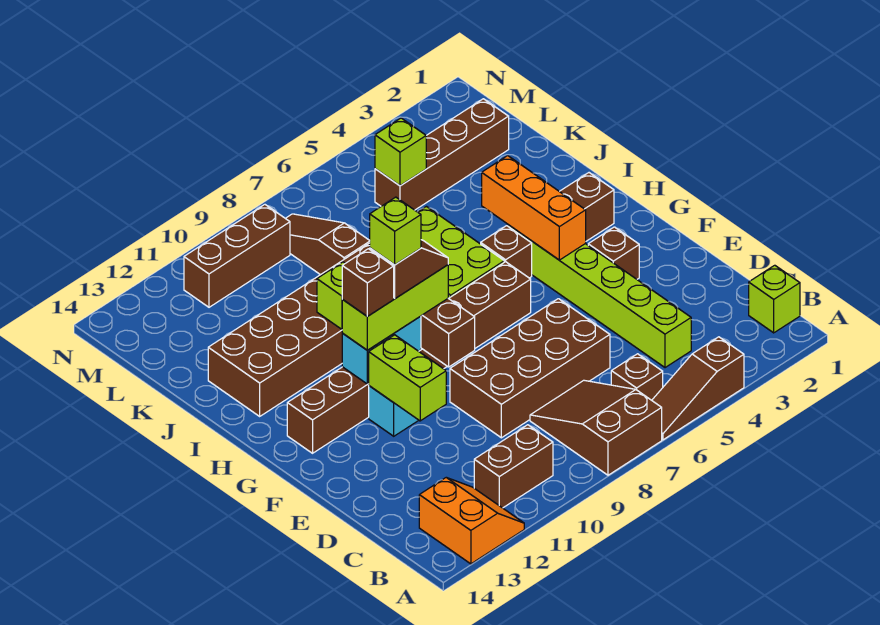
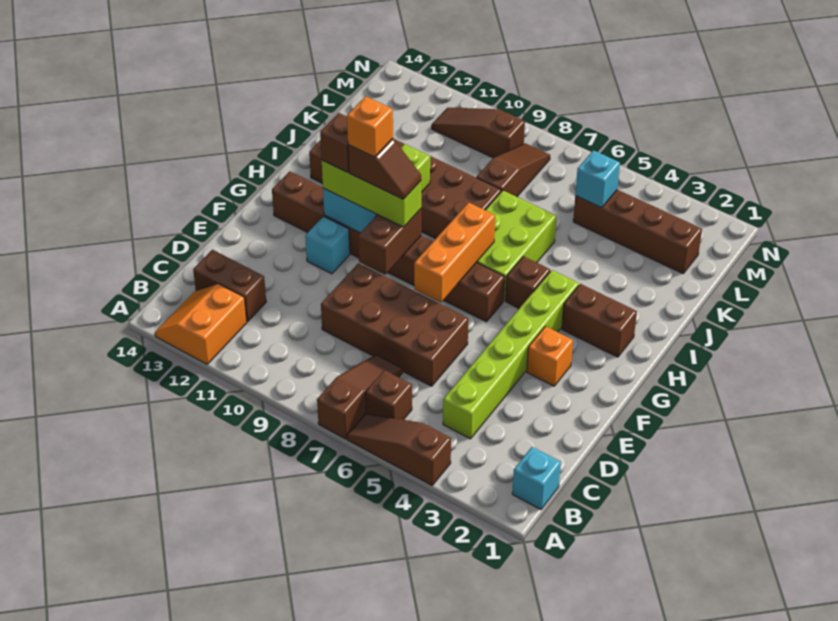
brown 2x3 slope [530,380,662,475] -> brown 1x3 slope [317,355,403,439]
orange 2x2 slope [419,478,524,564] -> orange 2x2 slope turned to [155,284,247,364]
lime 1x1 brick [749,265,800,333] -> cyan 1x1 brick [512,447,561,510]
brown 1x2 brick [474,425,553,508] -> brown 1x2 brick moved to [193,250,266,322]
lime 1x2 brick [369,335,446,421] -> none
brown 1x1 brick [588,227,639,279] -> orange 1x1 brick [527,326,573,386]
orange 1x3 brick [482,156,586,260] -> orange 1x3 brick moved to [414,202,495,303]
lime 1x1 brick [370,197,421,265] -> orange 1x1 brick [347,96,393,157]
lime 1x1 brick [375,118,426,186] -> cyan 1x1 brick [575,150,620,208]
brown 1x3 brick [184,205,290,307] -> brown 1x3 slope [432,108,525,158]

